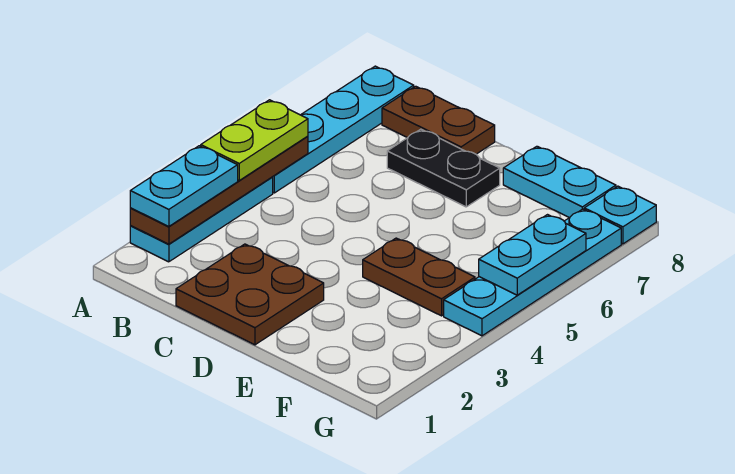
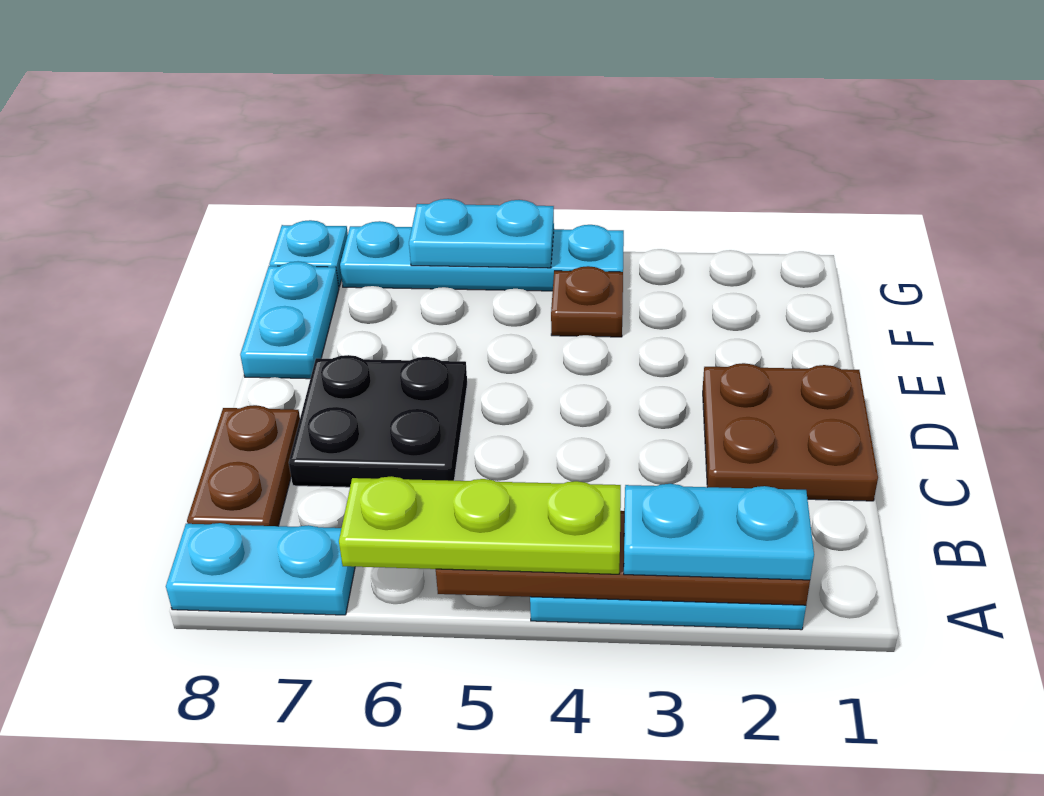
lime 1x2 plate [201,100,308,180] -> lime 1x3 plate [339,476,621,574]
cyan 1x4 plate [273,66,414,193] -> cyan 1x2 plate [166,523,355,615]
black 1x2 plate [387,129,500,207] -> black 2x2 plate [289,355,467,487]
brown 1x2 plate [363,238,475,316] -> brown 1x1 plate [551,266,623,337]

